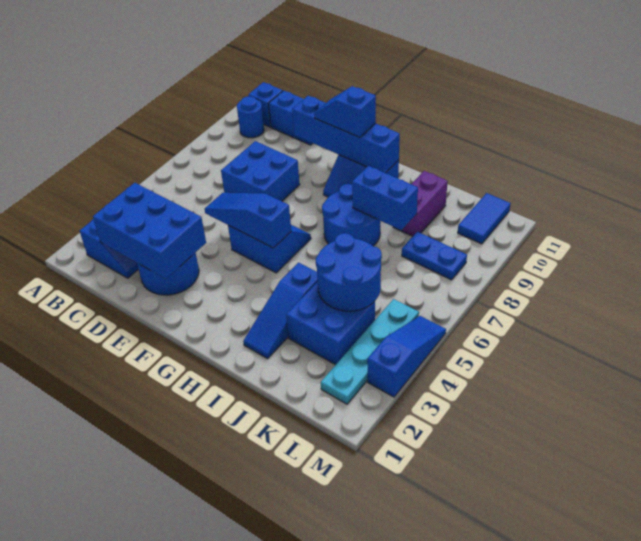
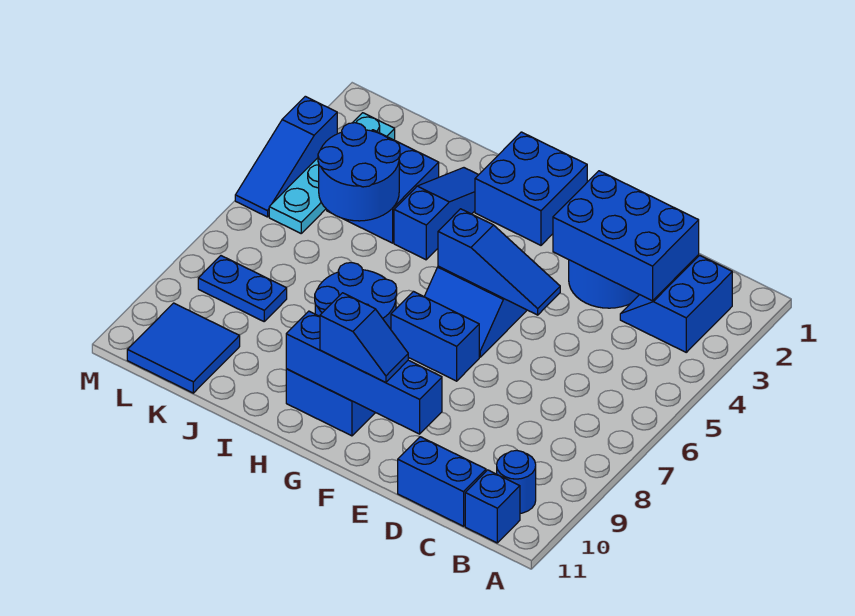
blue 2x2 brick [221,141,300,201] -> blue 2x2 brick moved to [475,132,587,245]
blue 1x2 brick [352,166,418,230] -> blue 1x2 brick moved to [391,291,479,381]
purple 1x2 brick [393,171,448,236] -> none
blue 1x2 tile [458,193,510,244] -> blue 2x2 tile [127,303,240,393]

